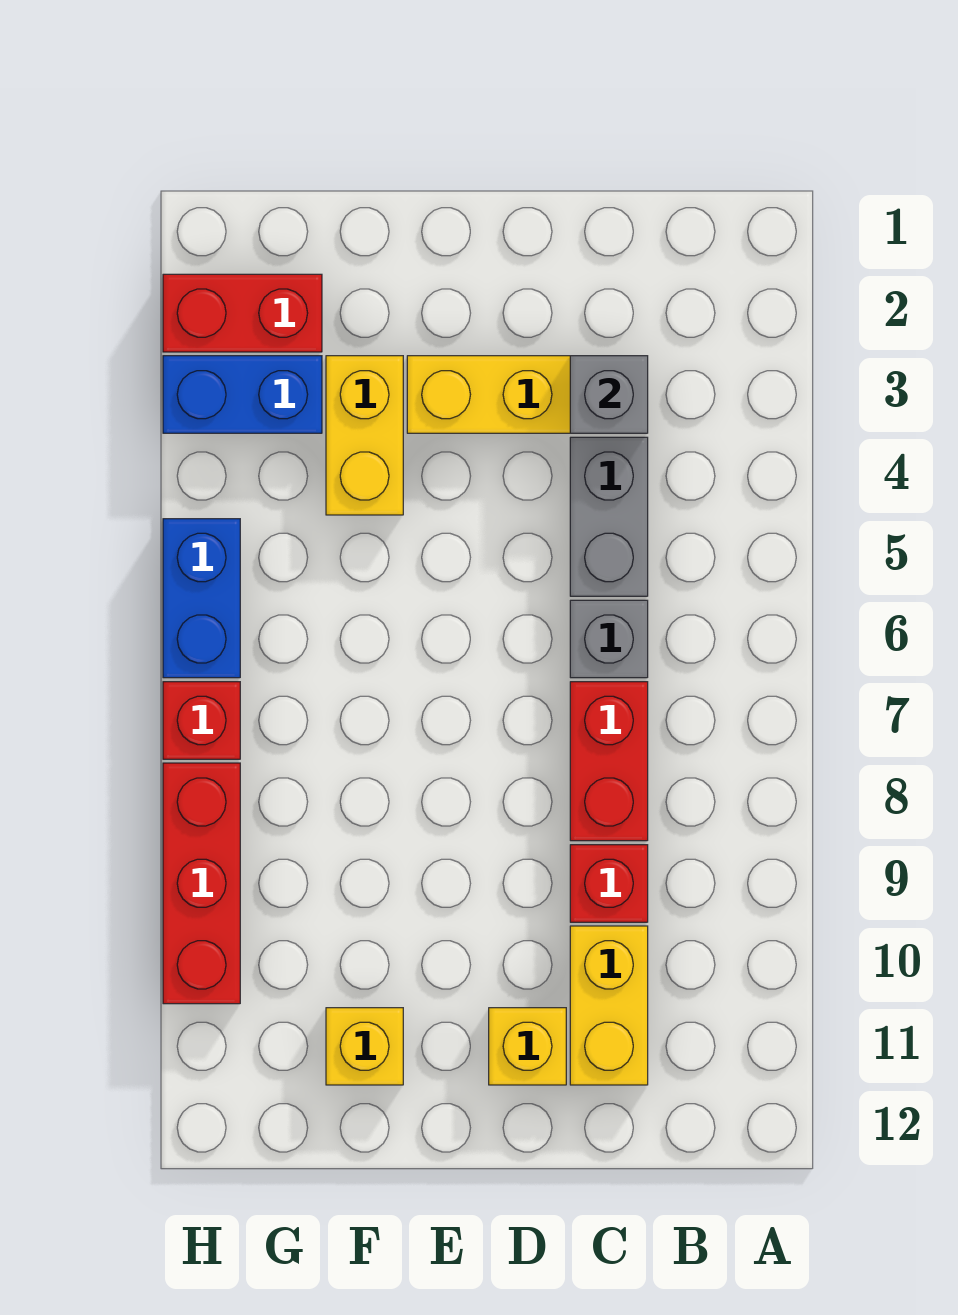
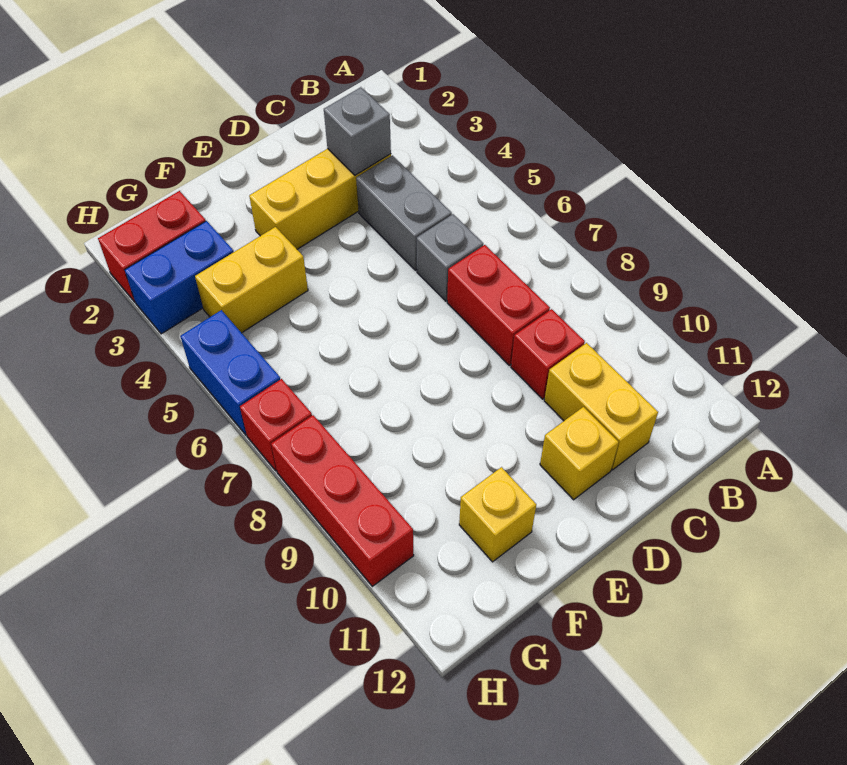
yellow 1x2 brick [326,356,403,515] -> yellow 1x2 brick turned to [195,227,308,333]

